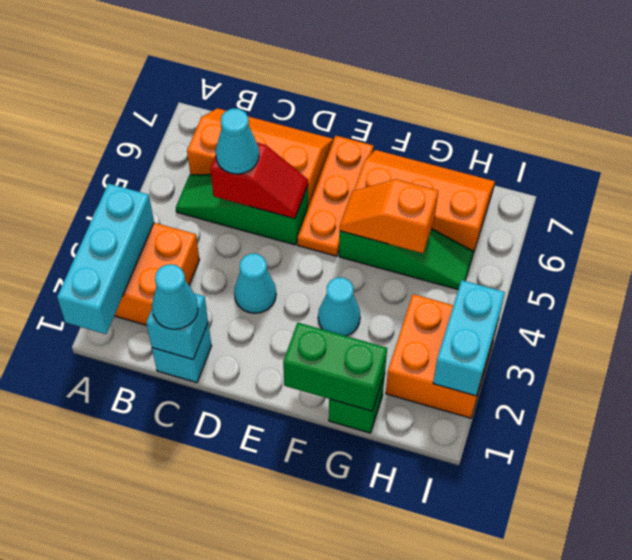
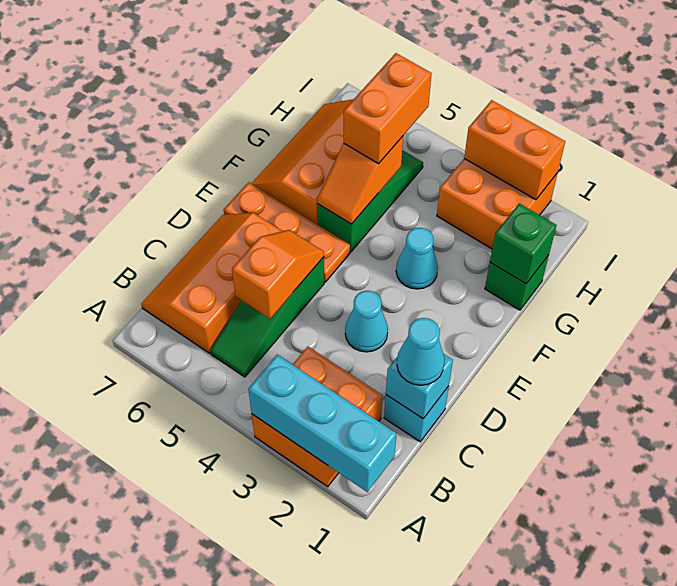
red 1x2 slope [210,143,308,219] -> orange 1x2 slope [232,230,324,319]
cyan 1x1 cone [216,109,259,174] -> none
green 1x2 brick [283,323,387,411] -> green 1x1 brick [490,203,556,284]
none -> orange 1x2 brick [344,53,432,164]
cyan 1x2 brick [433,280,505,396] -> orange 1x2 brick [464,100,565,200]

